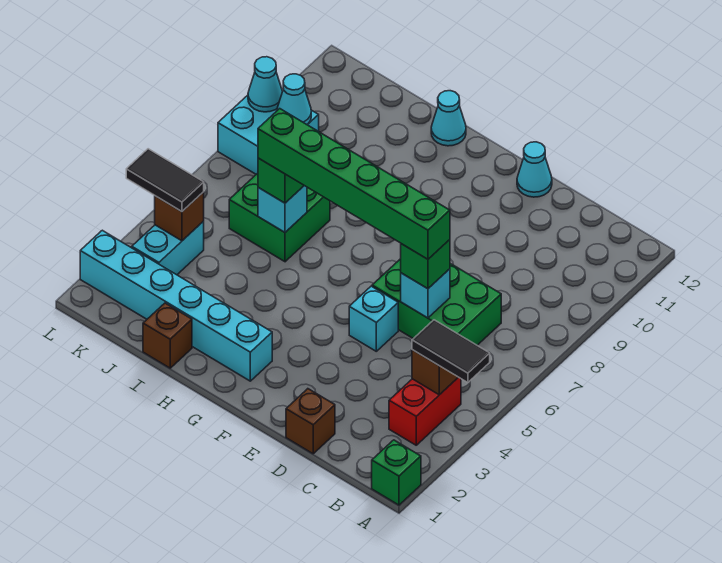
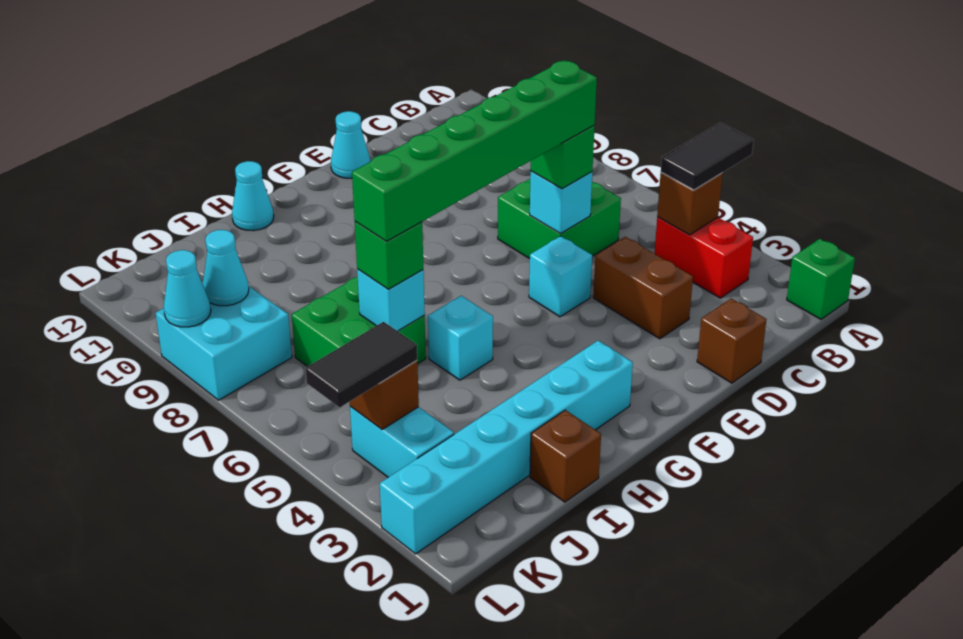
green 2x3 brick [372,259,501,345] -> green 2x2 brick [498,179,621,259]
none -> brown 1x2 brick [593,237,693,339]
none -> cyan 1x1 brick [428,296,493,380]

